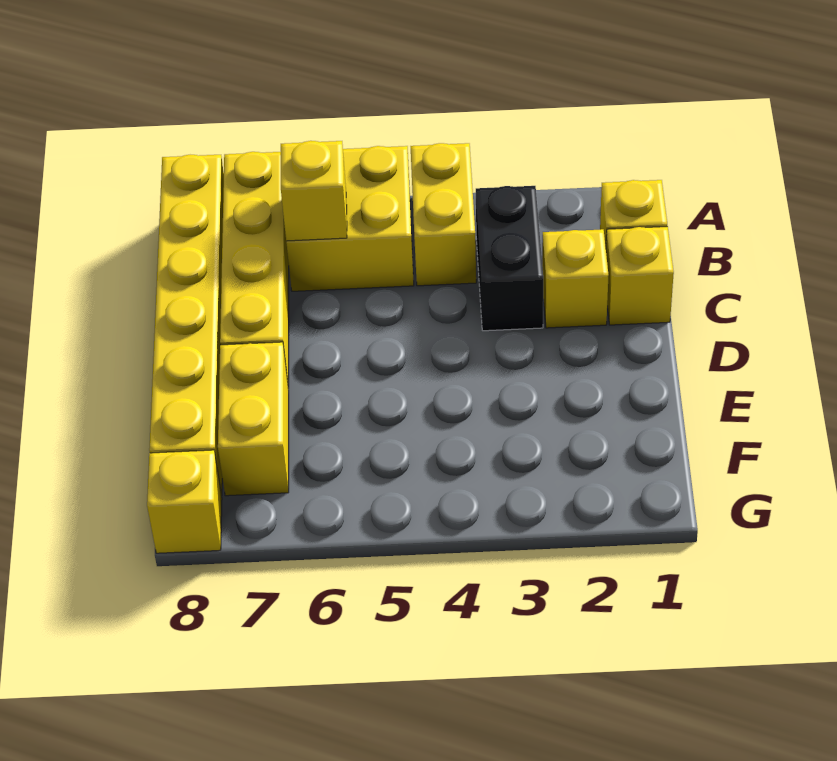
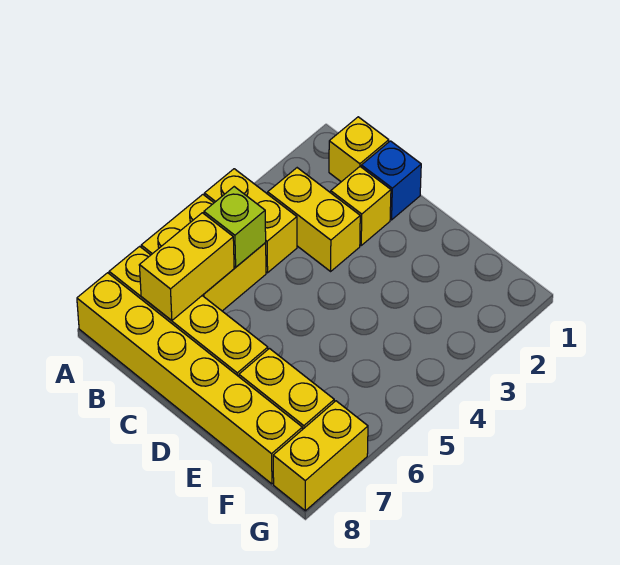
black 1x2 brick [476,186,543,331] -> yellow 1x2 brick [268,168,360,271]
none -> lime 1x1 brick [204,187,266,267]
yellow 1x1 brick [281,141,347,241] -> yellow 1x2 brick [139,213,234,321]
yellow 1x1 brick [606,227,674,325] -> blue 1x1 brick [361,141,421,220]
yellow 1x1 brick [147,450,222,553] -> yellow 1x2 brick [273,401,368,511]

